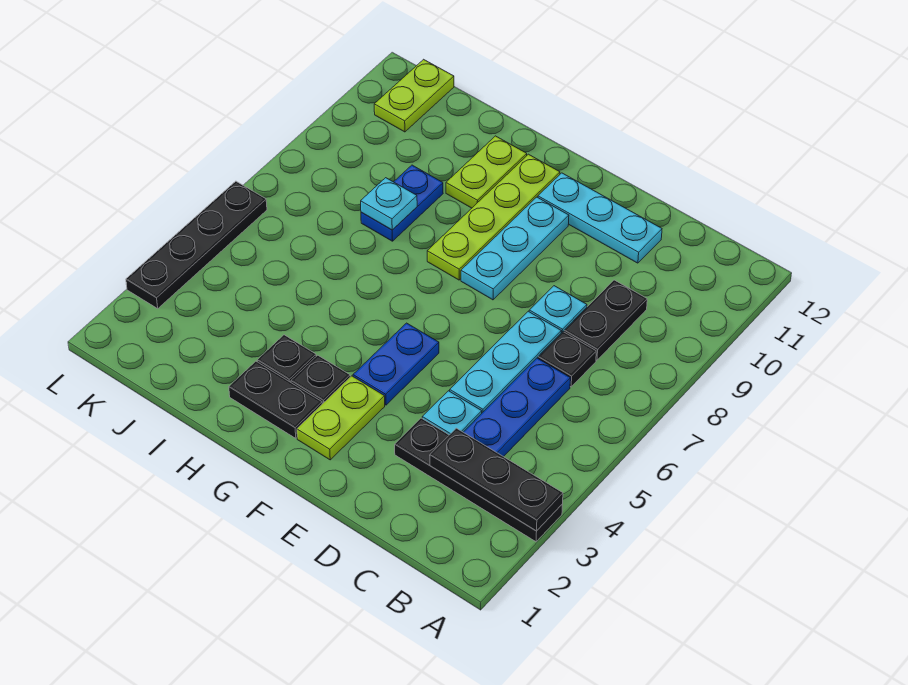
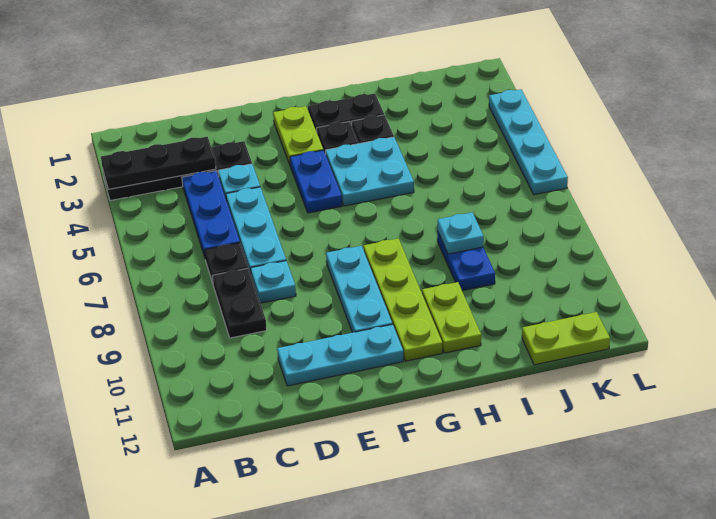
none -> cyan 2x2 plate [326,137,414,206]
lime 1x2 plate [374,59,454,132] -> lime 1x2 plate turned to [522,312,610,365]
black 1x4 plate [126,181,267,309] -> cyan 1x4 plate [489,89,568,195]

